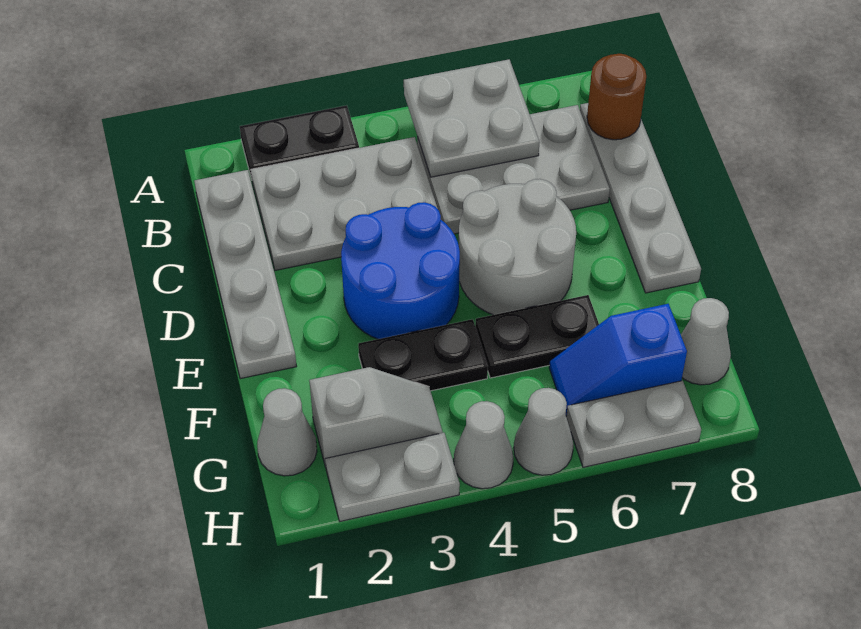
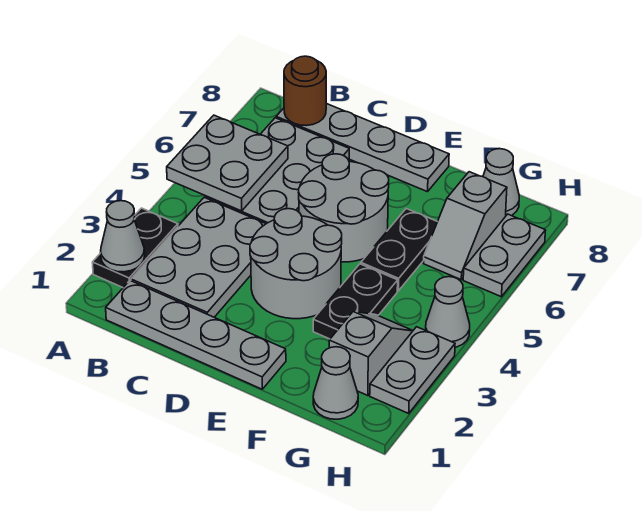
blue 2x2 round brick [341,202,460,339] -> grey 2x2 round brick [250,209,342,319]
blue 1x2 slope [549,304,687,415] -> grey 1x2 slope [423,172,507,279]
grey 1x1 cone [514,388,574,475] -> grey 1x1 cone moved to [101,201,145,272]

